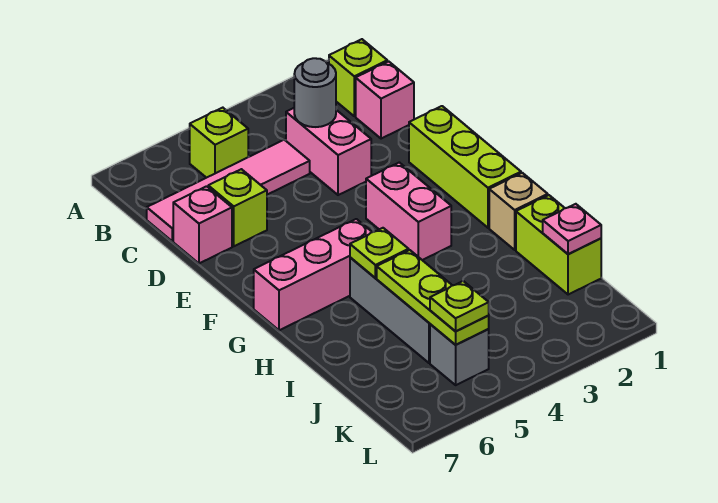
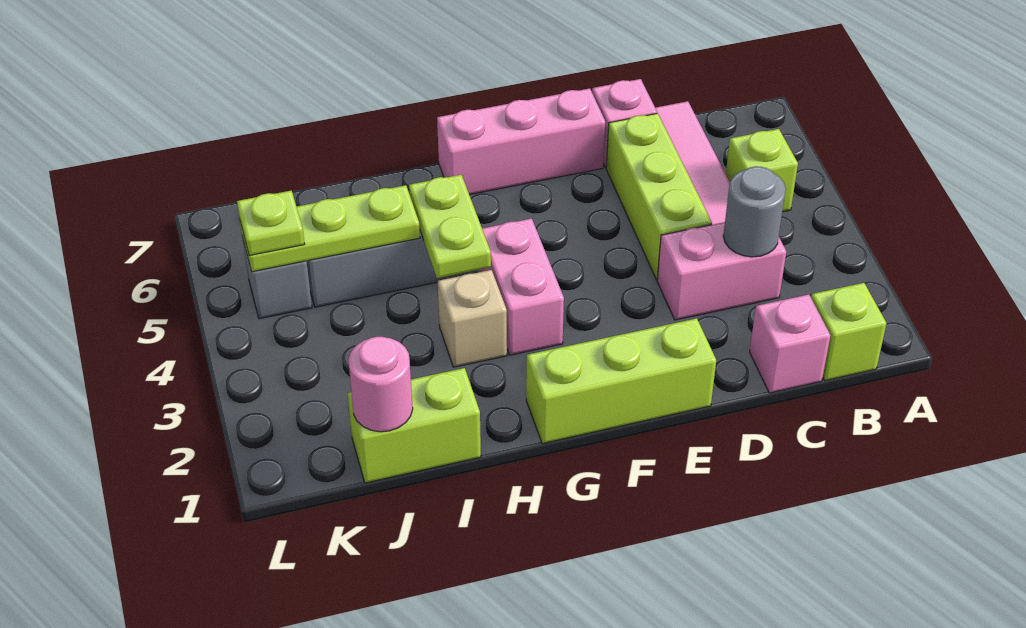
lime 1x1 brick [208,169,267,246] -> lime 1x3 brick [606,113,712,280]
pink 1x2 brick [366,162,451,260] -> pink 1x2 brick turned to [480,219,564,355]
pink 1x3 brick [254,219,372,330] -> pink 1x3 brick turned to [437,89,605,195]
tan 1x1 brick [489,173,548,250] -> tan 1x1 brick moved to [438,270,507,367]
lime 1x1 plate [350,228,409,278] -> lime 1x2 plate [409,175,491,278]
pink 1x1 plate [543,204,601,254] -> pink 1x1 round brick [348,337,413,432]

